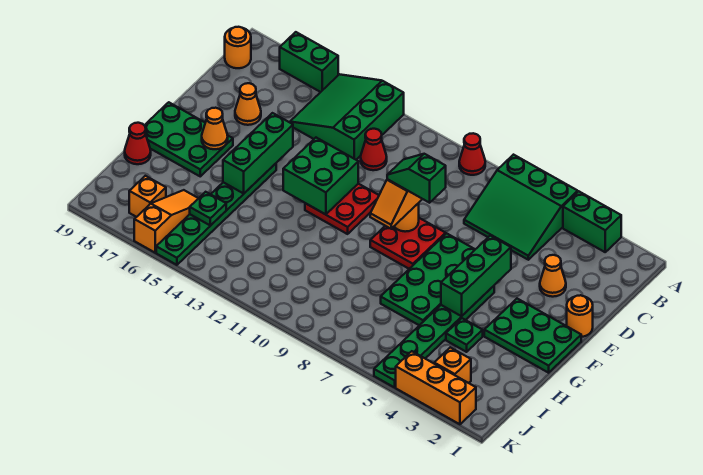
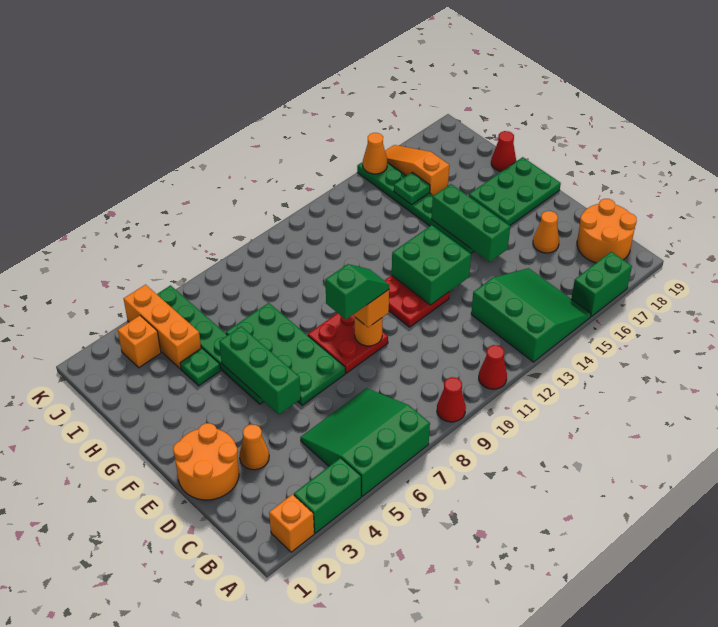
orange 1x1 round brick [225,27,251,68] -> orange 2x2 round brick [577,199,637,263]
red 1x1 cone [361,129,387,170] -> red 1x1 cone moved to [479,345,507,389]
orange 1x1 round brick [567,295,593,337] -> orange 2x2 round brick [173,423,239,500]
green 2x3 plate [484,299,581,373] -> none
orange 1x1 cone [202,108,228,149] -> orange 1x1 cone moved to [363,133,388,174]
orange 1x3 slope [134,190,198,253] -> orange 1x3 slope turned to [385,145,449,196]
orange 1x1 brick [129,176,166,217] -> orange 1x1 brick moved to [269,494,314,552]
orange 1x3 brick [396,351,476,424] -> orange 1x3 brick turned to [124,285,201,369]

